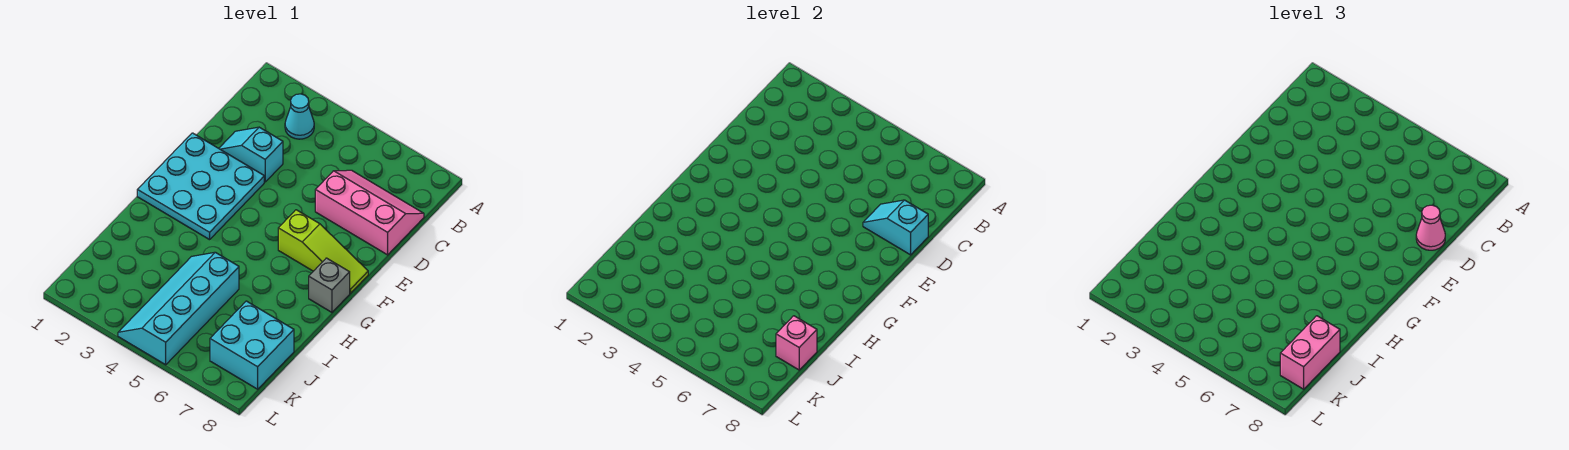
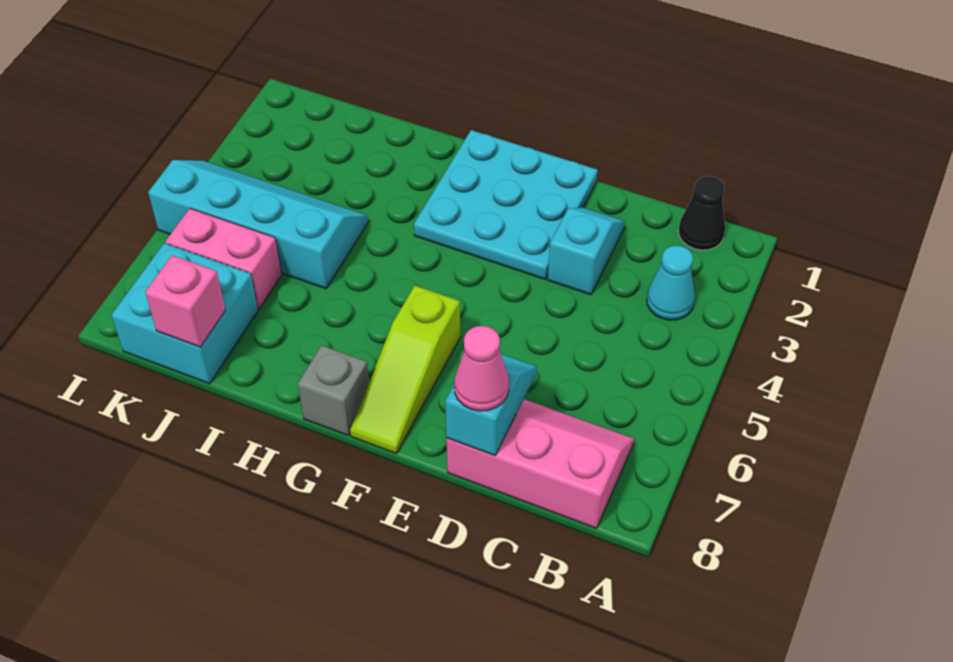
none -> black 1x1 cone [679,176,725,250]
pink 2x3 slope [315,170,424,255] -> pink 2x3 slope turned to [447,399,634,528]
pink 1x2 brick [1280,316,1340,389] -> pink 1x2 brick moved to [165,209,282,309]

